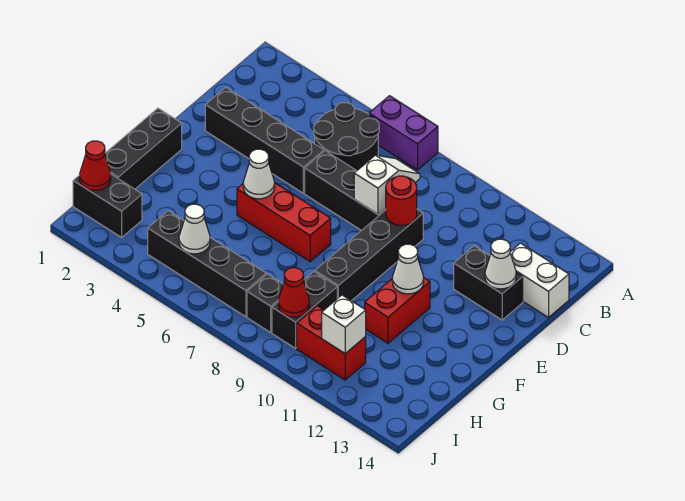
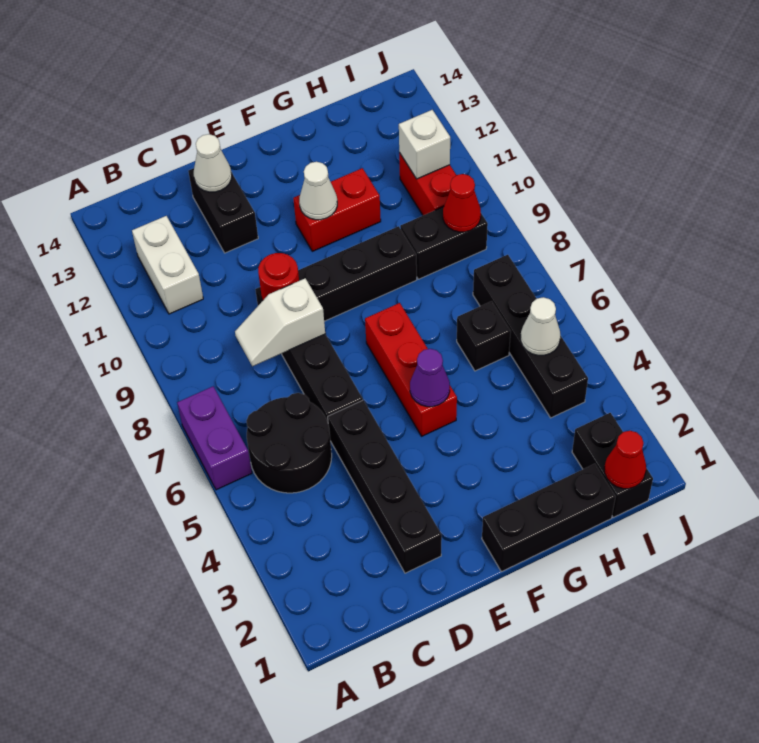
white 1x2 brick [510,243,569,318] -> white 1x2 brick moved to [132,216,203,314]
white 1x1 cone [243,149,275,199] -> purple 1x1 cone [410,349,450,407]
black 1x1 brick [247,274,283,332] -> black 1x1 brick moved to [457,301,511,371]

